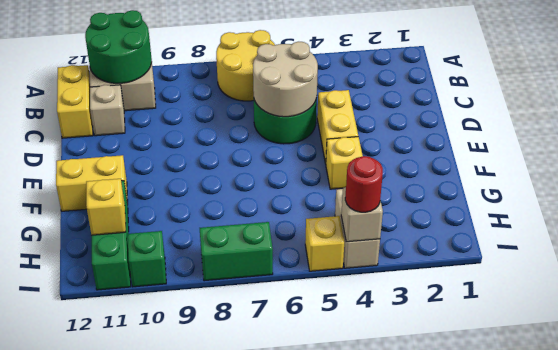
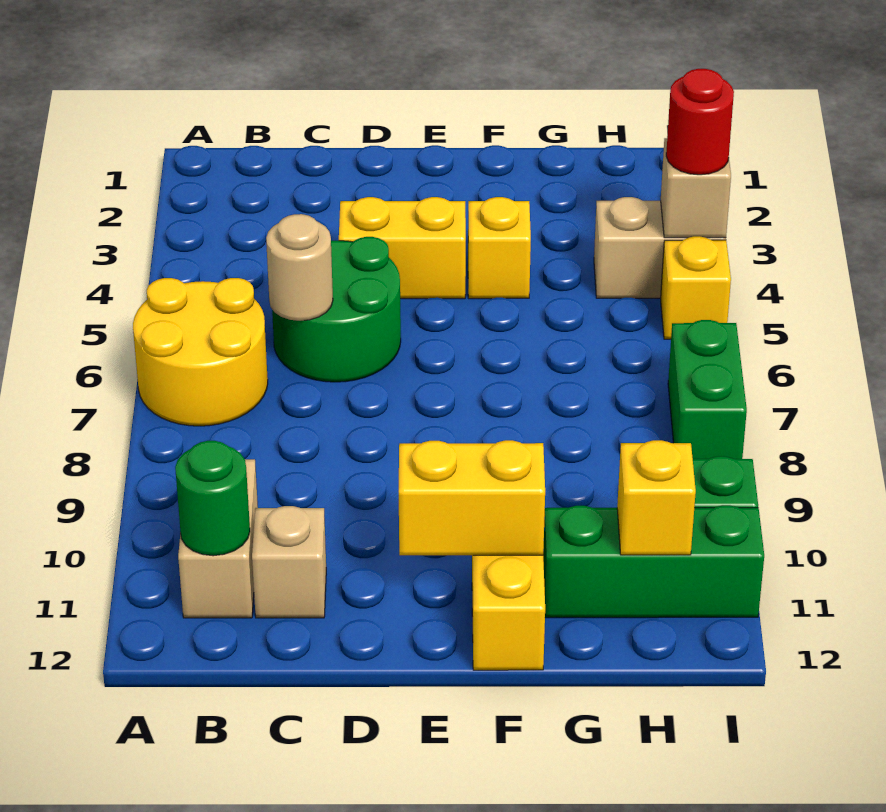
green 2x2 round brick [85,10,152,83] -> green 1x1 round brick [175,441,250,556]
yellow 1x2 brick [57,65,93,138] -> yellow 1x2 brick moved to [399,440,545,555]
tan 2x2 round brick [253,42,318,117] -> tan 1x1 round brick [266,214,333,321]

